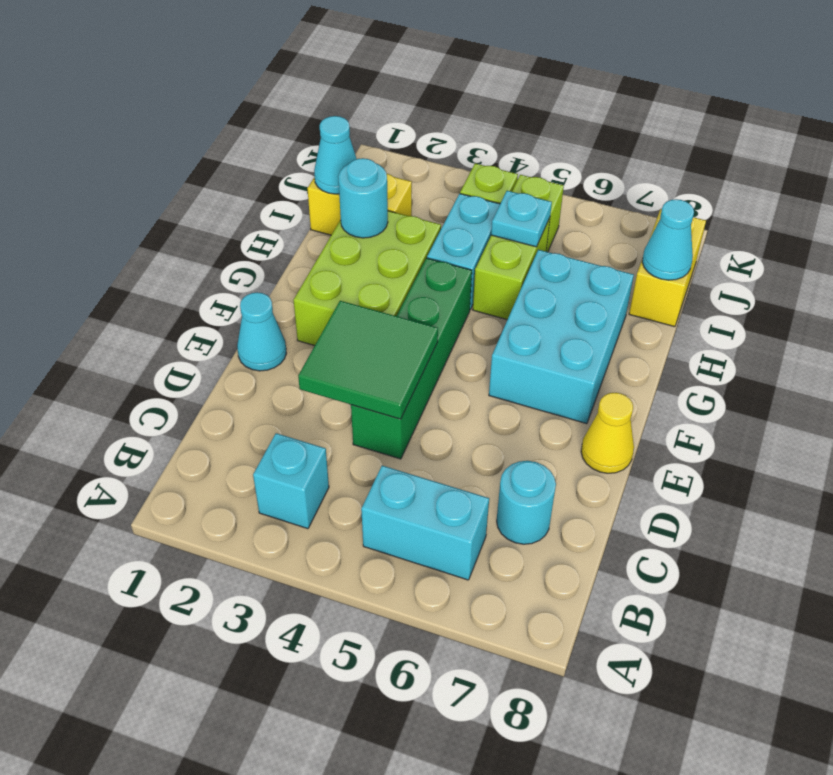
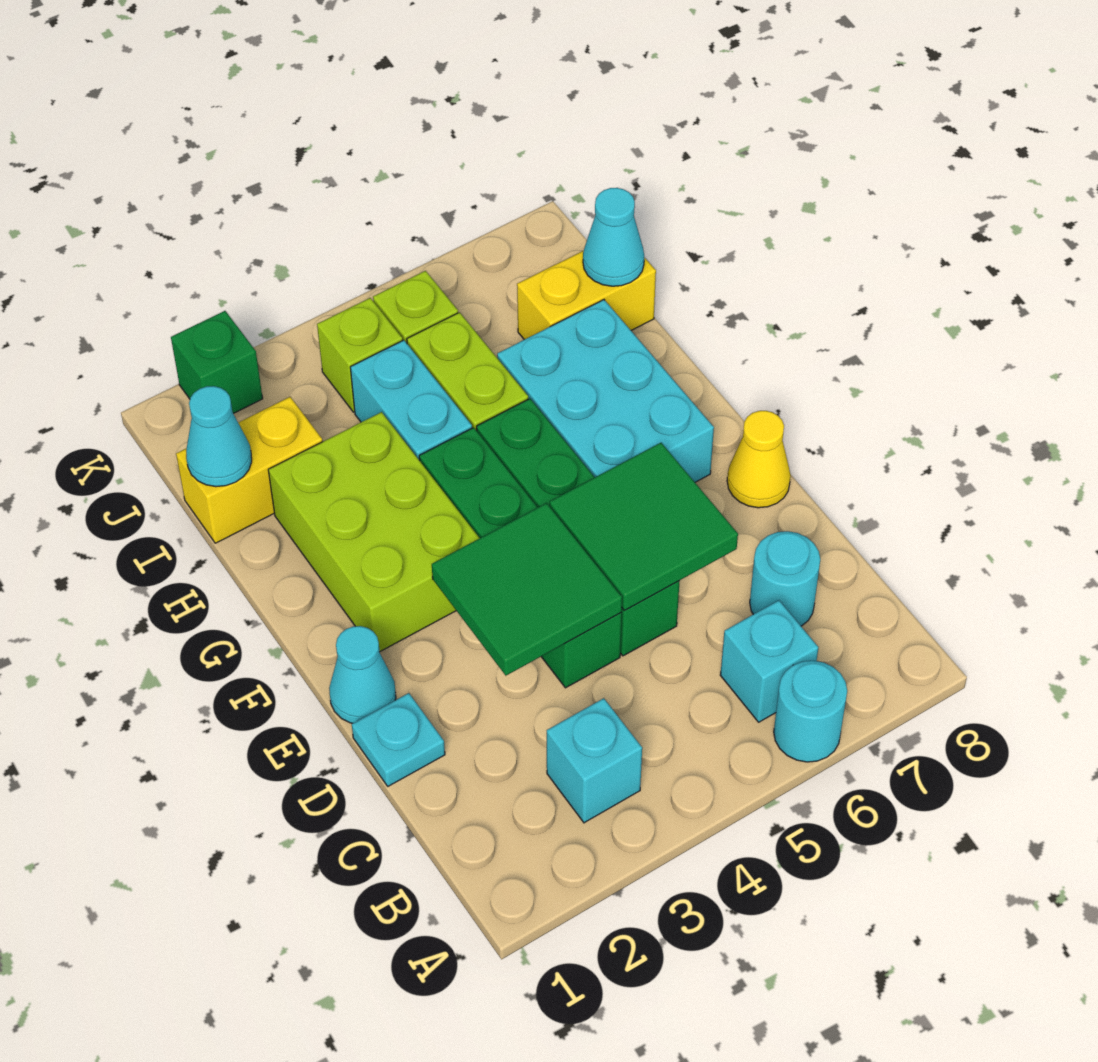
cyan 1x2 brick [361,465,489,580] -> cyan 1x1 brick [720,600,818,722]
none -> green 1x4 brick [477,399,680,656]
none -> green 2x2 tile [550,443,738,610]
cyan 1x1 round brick [338,158,388,238] -> cyan 1x1 round brick moved to [774,661,847,762]
cyan 1x1 plate [491,191,552,247] -> cyan 1x1 plate moved to [352,693,445,786]
yellow 1x2 brick [629,209,706,327] -> yellow 1x2 brick turned to [517,251,656,340]
none -> green 1x1 brick [171,311,263,413]

